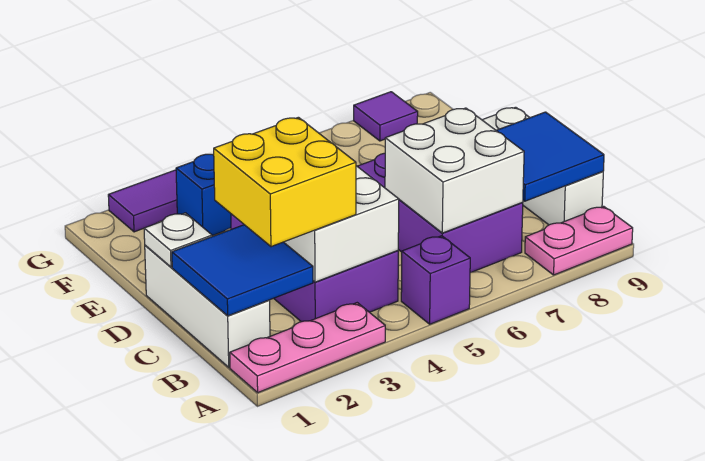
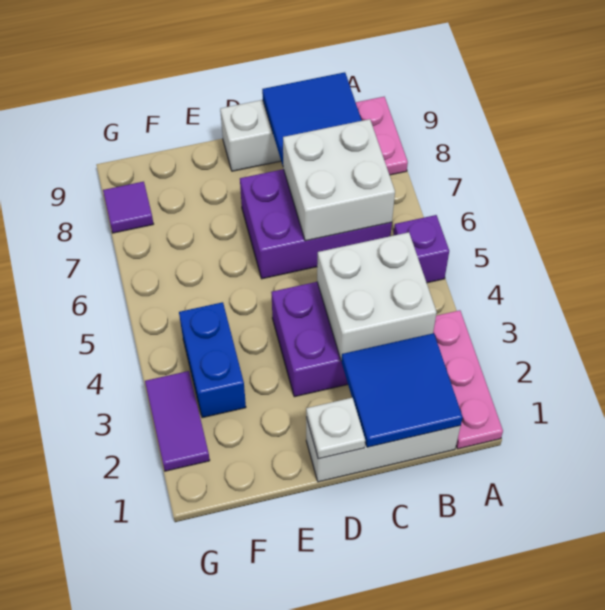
yellow 2x2 brick [213,117,356,247] -> none

